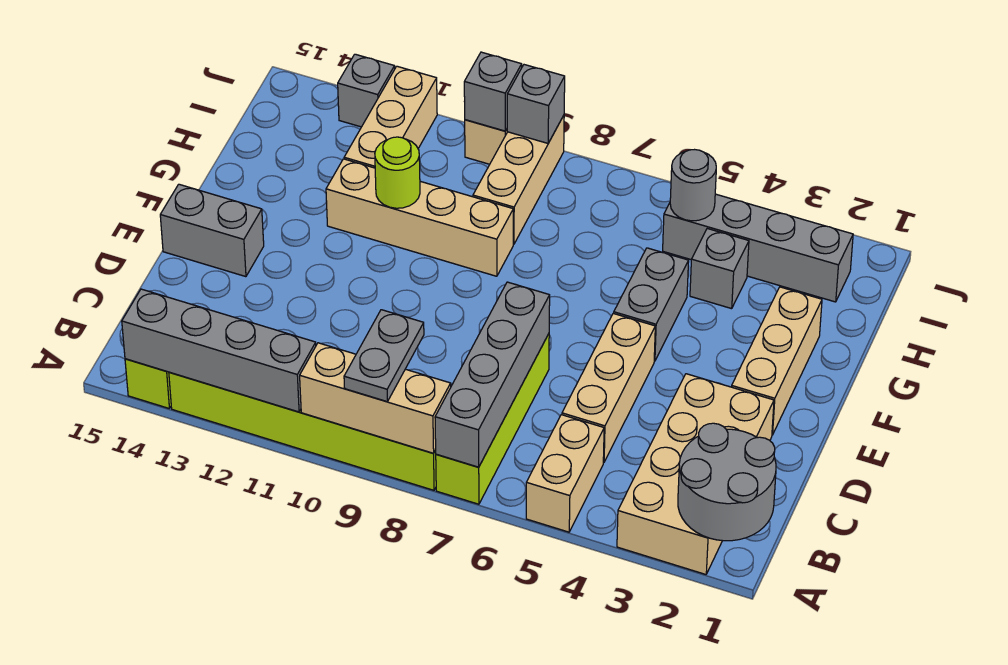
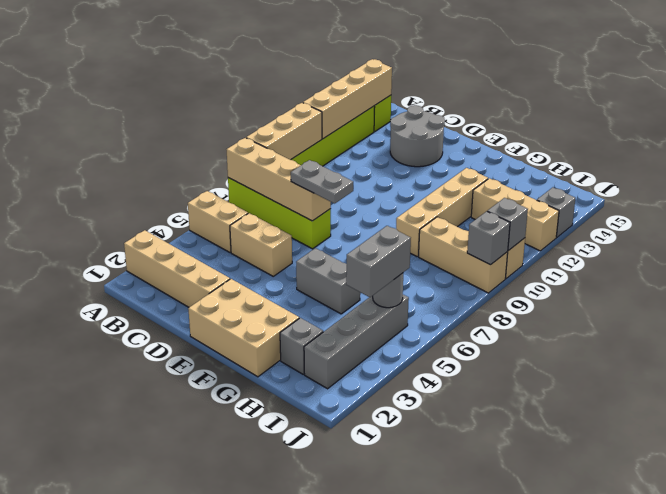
grey 2x2 round brick [678,423,776,541] -> grey 2x2 round brick moved to [390,105,445,167]
tan 2x4 brick [617,374,774,574] -> tan 1x4 brick [124,230,230,307]
grey 1x4 brick [435,282,550,467] -> tan 1x4 brick [227,138,331,221]
grey 1x2 plate [344,310,424,402] -> grey 1x2 plate moved to [291,160,353,203]
grey 1x4 brick [122,289,316,412] -> tan 1x4 brick [303,59,392,139]
tan 1x3 brick [562,313,655,463] -> tan 1x2 brick [230,213,292,276]
tan 1x3 brick [732,287,822,435] -> tan 2x3 brick [188,279,299,377]
grey 1x2 brick [160,184,264,277] -> grey 1x2 brick moved to [346,226,411,297]
lime 1x1 round brick [375,137,420,208] -> none
grey 1x1 brick [690,229,749,309] -> grey 1x1 brick moved to [280,318,323,374]

